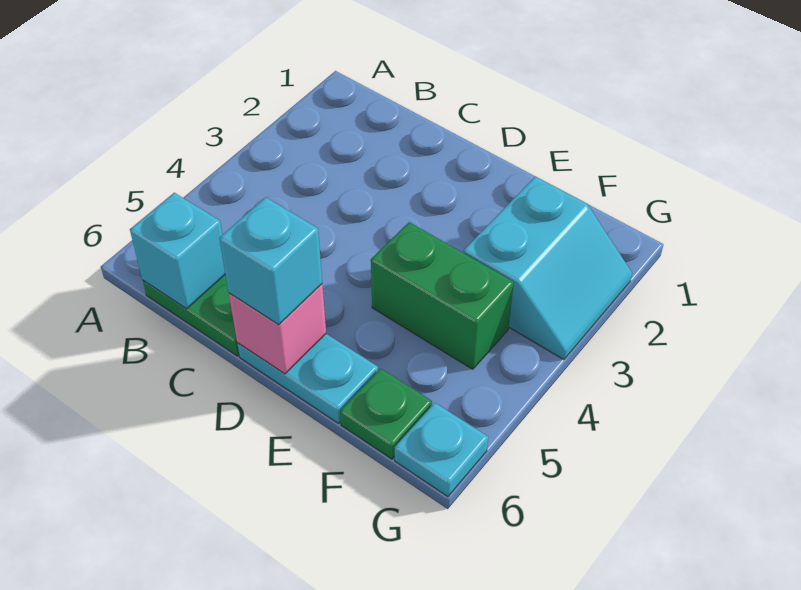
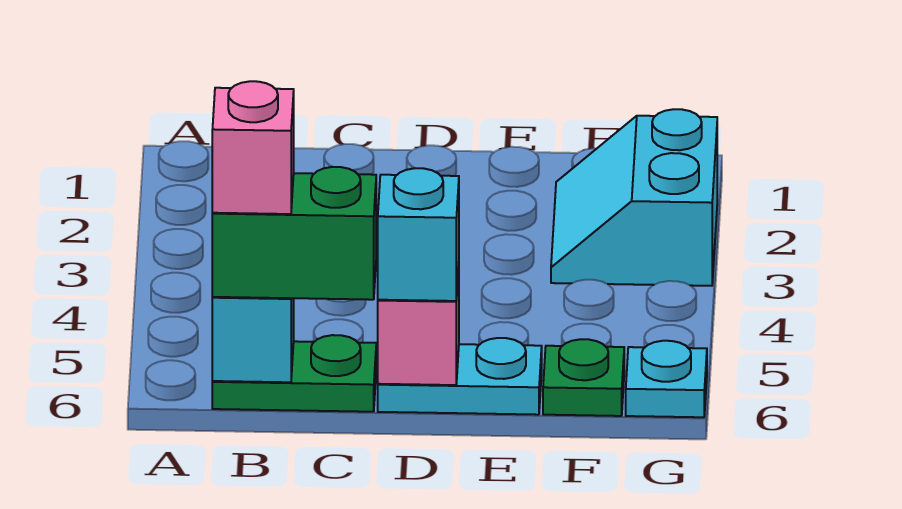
none -> pink 1x1 brick [212,81,294,214]
green 1x2 brick [371,222,514,369] -> green 1x2 brick moved to [212,167,376,300]
cyan 2x2 slope [463,176,632,360] -> cyan 2x2 slope turned to [551,109,717,286]

